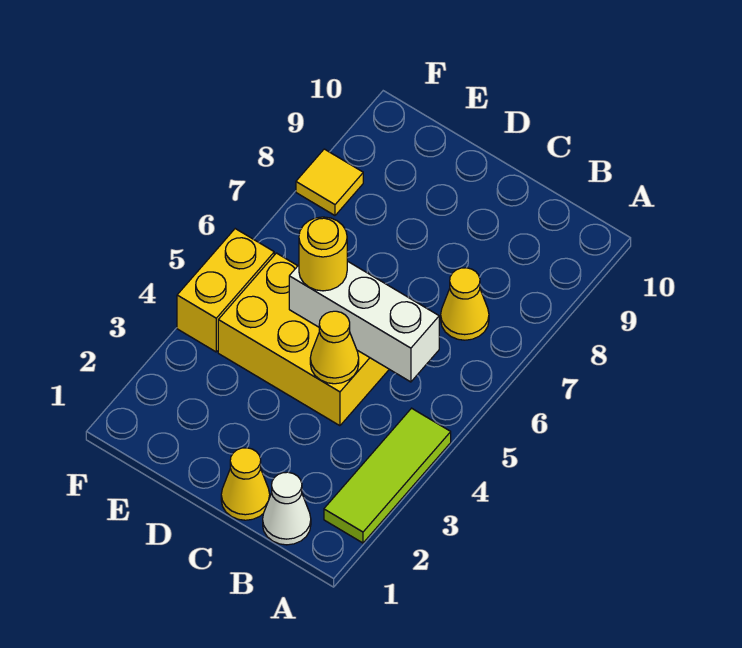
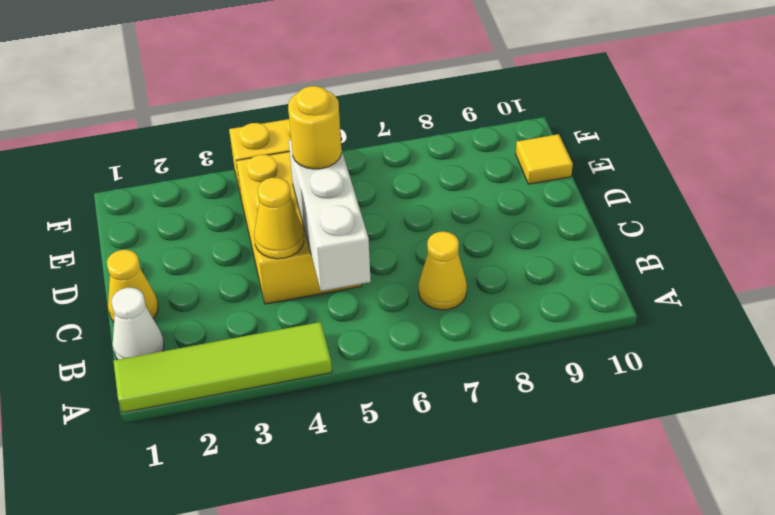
lime 1x3 tile [324,408,451,543] -> lime 1x4 tile [114,322,332,413]
yellow 1x1 tile [296,149,363,215] -> yellow 1x1 tile moved to [516,134,573,184]

